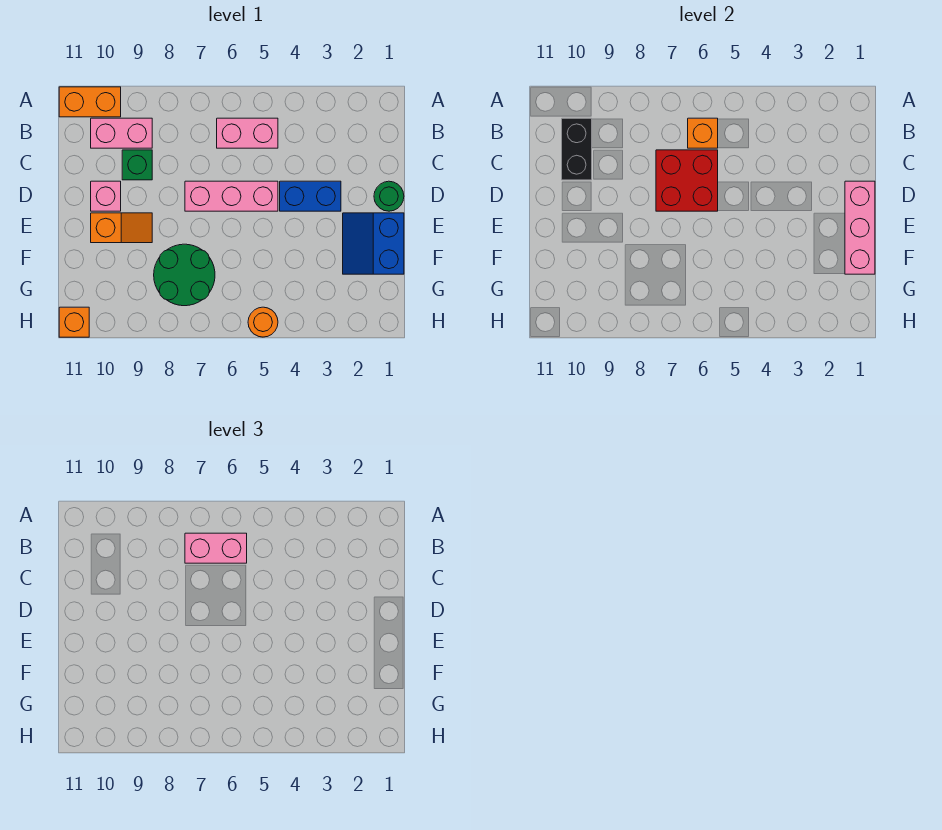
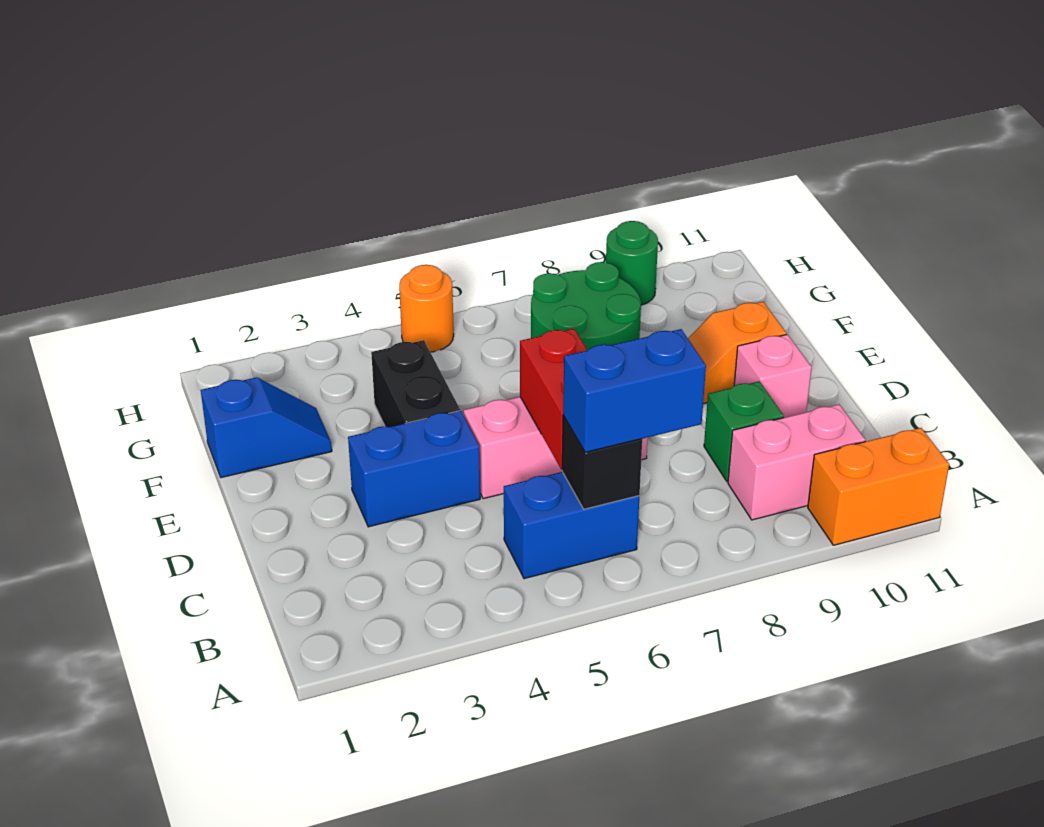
pink 1x2 brick [217,118,278,148] -> blue 1x2 brick [504,472,639,579]
orange 1x1 brick [688,118,718,148] -> black 1x1 brick [562,416,642,509]
pink 1x2 brick [185,533,247,563] -> blue 1x2 brick [563,329,706,452]
black 1x2 brick [562,118,592,180] -> black 1x2 brick moved to [371,340,460,427]
red 2x2 brick [656,150,718,211] -> red 1x2 brick [520,329,587,469]
green 1x1 round brick [374,181,404,211] -> green 1x1 round brick moved to [606,221,658,305]
pink 1x3 brick [845,181,875,274] -> none
blue 2x2 slope [343,213,404,274] -> blue 1x2 slope [201,377,332,478]
orange 1x1 brick [59,307,89,337] -> none

